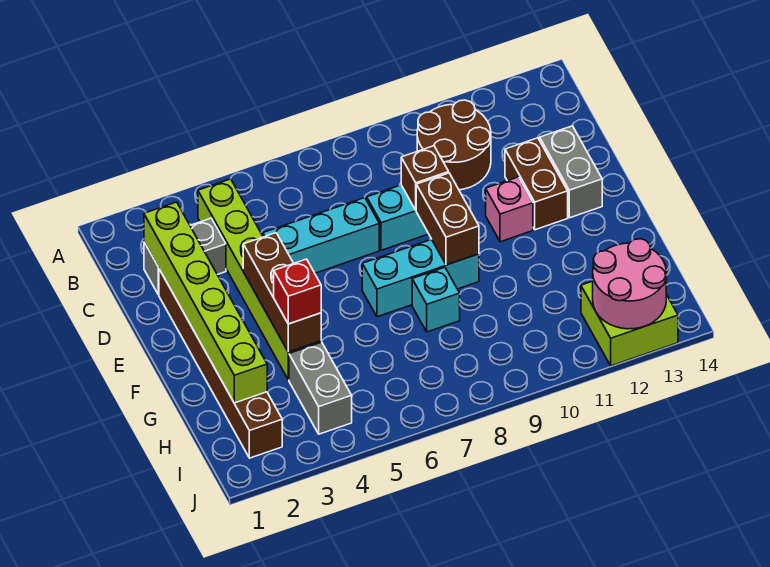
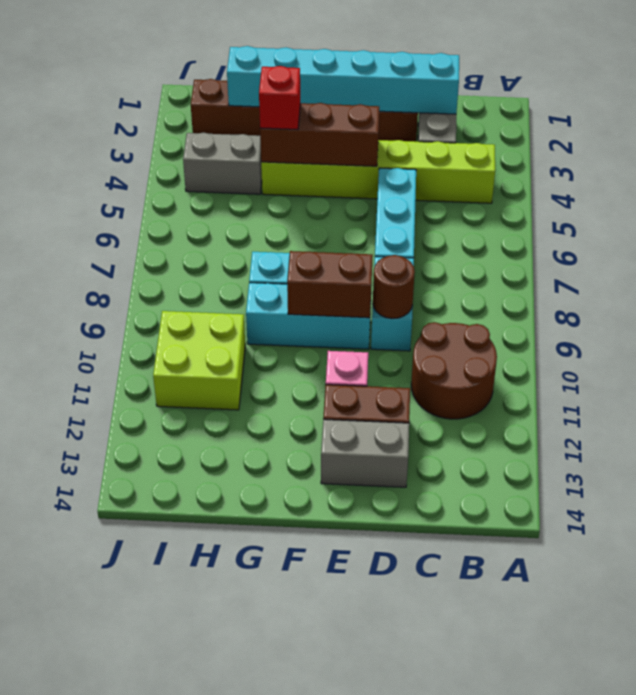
lime 1x6 brick [144,202,267,403] -> cyan 1x6 brick [227,46,459,114]
brown 1x1 brick [401,146,449,210] -> brown 1x1 round brick [373,255,415,319]
cyan 1x3 brick [362,239,479,317] -> cyan 1x3 brick turned to [246,283,371,349]
lime 2x2 brick [581,281,678,366] -> lime 2x2 brick moved to [153,311,245,410]
pink 2x2 round brick [593,239,666,329] -> none

